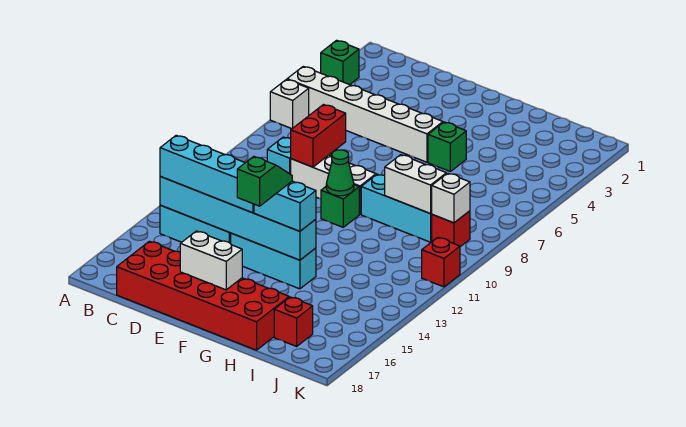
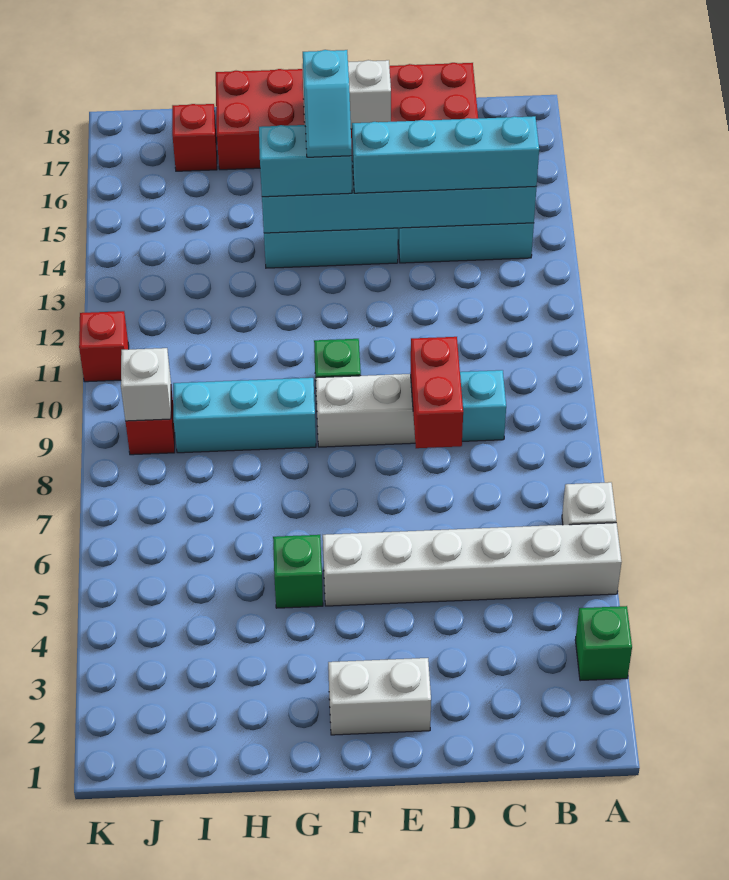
green 1x1 cone [326,150,354,196] -> none
green 1x2 slope [237,156,292,206] -> cyan 1x2 slope [303,50,352,157]
white 1x2 brick [385,155,446,214] -> white 1x2 brick moved to [328,658,431,735]

